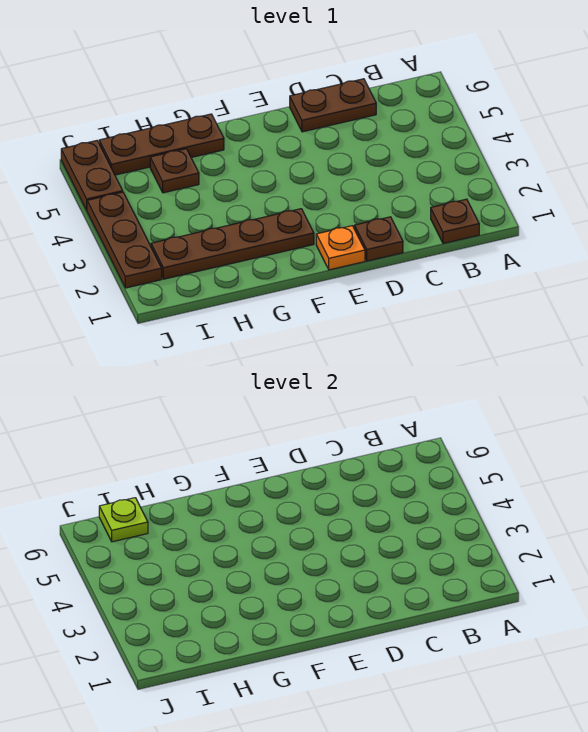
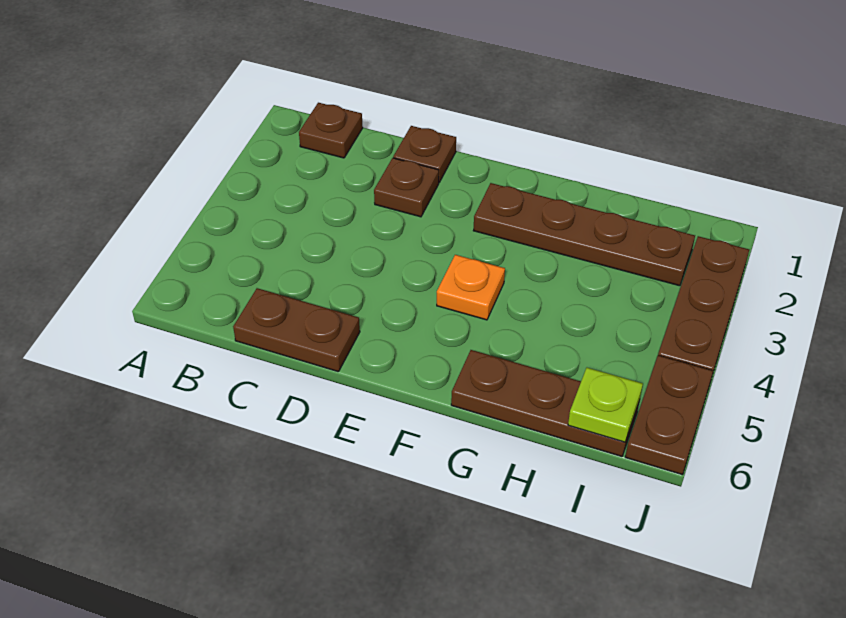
orange 1x1 plate [316,226,365,270] -> orange 1x1 plate moved to [437,255,505,320]
brown 1x1 plate [150,149,199,193] -> brown 1x1 plate moved to [374,158,439,217]

